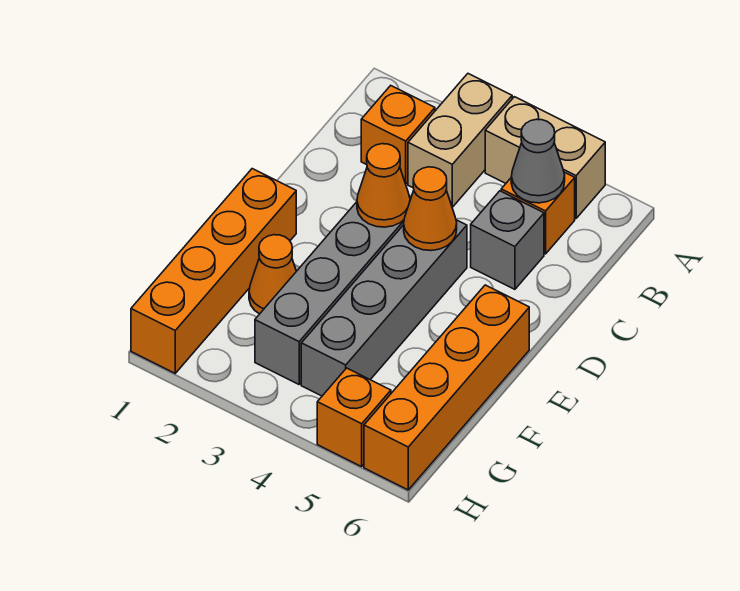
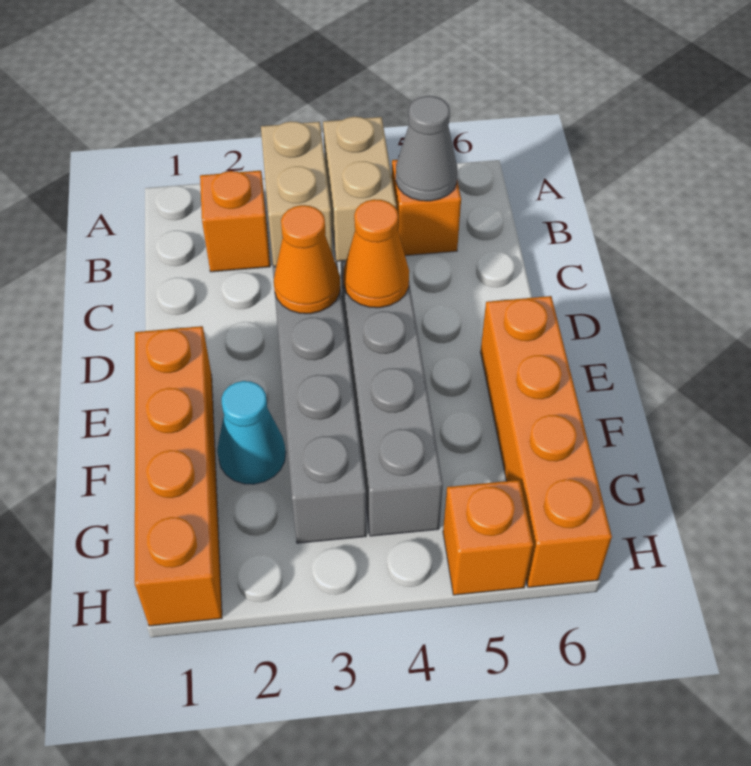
tan 1x2 brick [485,97,605,218] -> tan 1x2 brick turned to [323,117,396,261]
grey 1x1 brick [471,191,544,289] -> none
orange 1x1 cone [249,235,296,314] -> cyan 1x1 cone [217,381,286,484]

